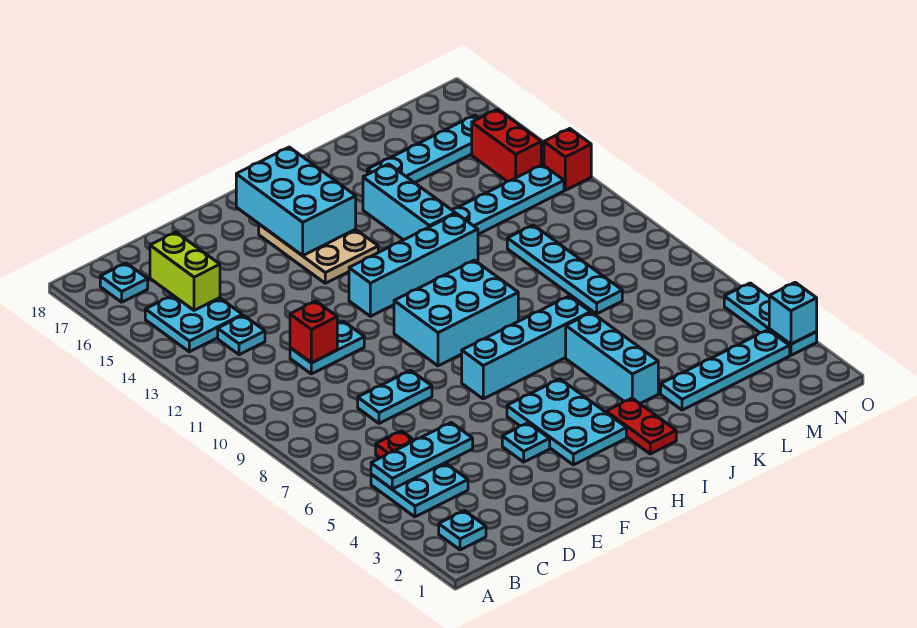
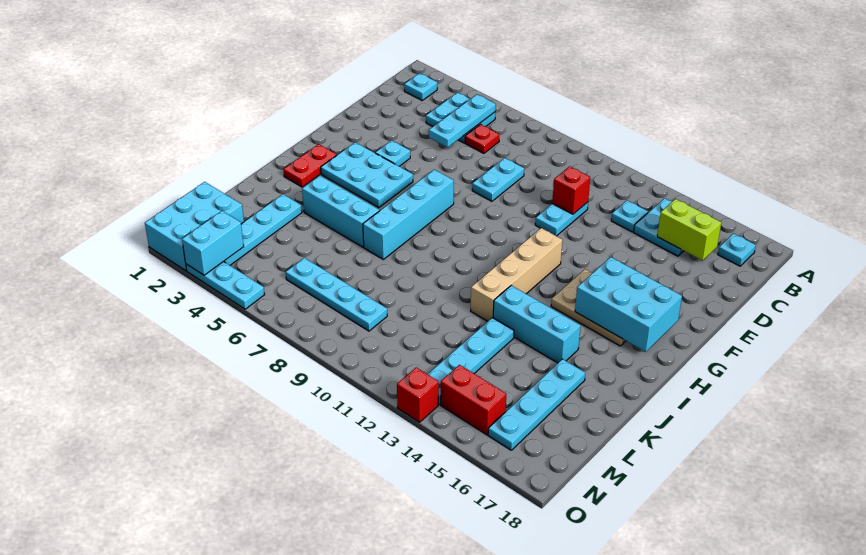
cyan 2x3 brick [394,260,518,366] -> cyan 2x3 brick moved to [145,182,244,271]
cyan 1x4 brick [349,213,478,316] -> tan 1x4 brick [471,228,562,321]
red 1x2 plate [606,398,676,454] -> red 1x2 plate turned to [283,144,337,187]
cyan 1x4 plate [507,225,622,314] -> cyan 1x4 plate moved to [286,258,387,331]
cyan 1x1 brick [769,282,817,344] -> cyan 1x2 brick [182,211,244,275]

